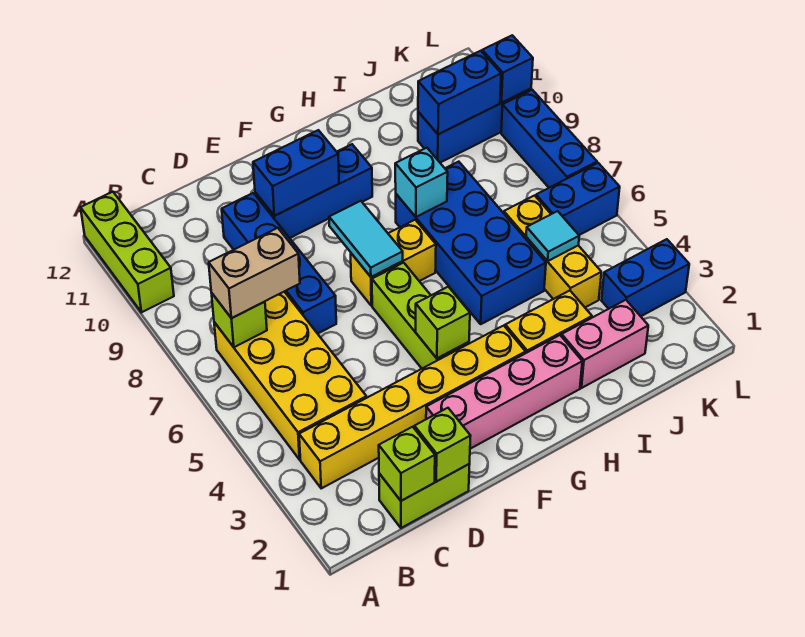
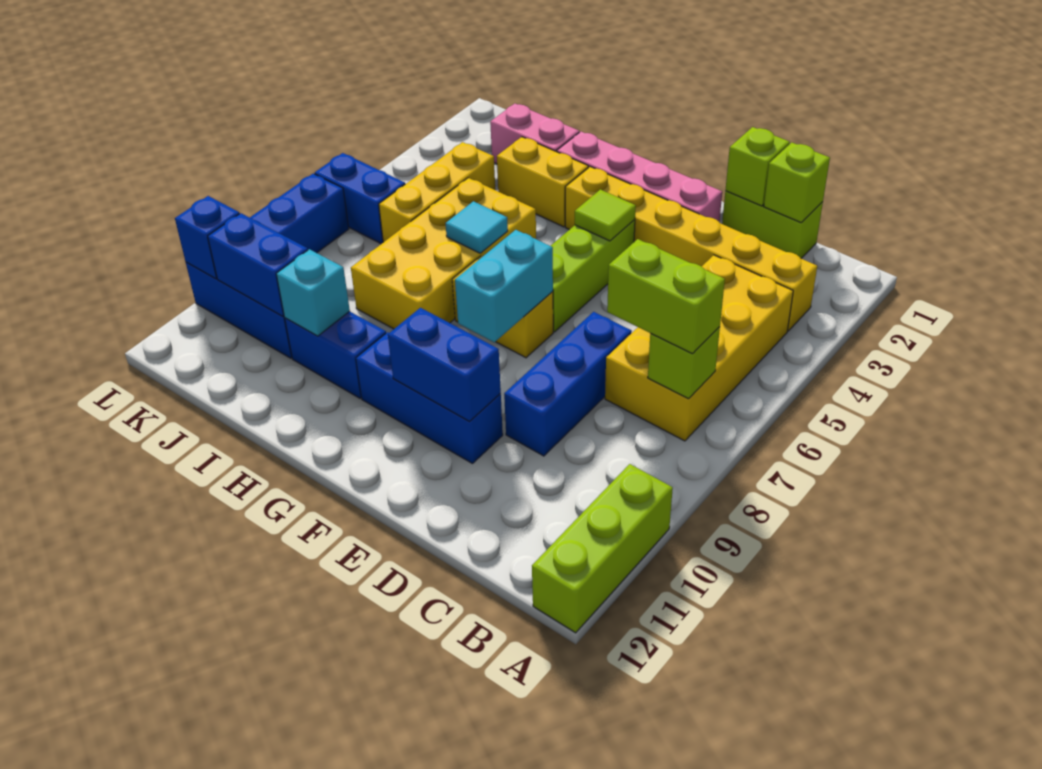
tan 1x2 brick [209,228,300,318] -> lime 1x2 brick [607,239,725,354]
blue 1x4 brick [222,193,336,334] -> blue 1x3 brick [504,312,632,456]
lime 1x1 brick [416,287,470,358] -> lime 1x1 tile [575,189,636,241]
cyan 1x2 tile [329,201,403,277] -> cyan 1x2 brick [455,230,553,342]
blue 2x4 brick [396,162,546,324] -> yellow 2x4 brick [351,178,536,329]
cyan 1x1 brick [395,148,448,217] -> cyan 1x1 brick moved to [276,249,350,336]
cyan 1x1 tile [526,211,579,261] -> cyan 1x1 tile moved to [446,201,508,253]
blue 1x2 brick [601,239,689,316] -> blue 1x2 brick moved to [285,311,386,398]

